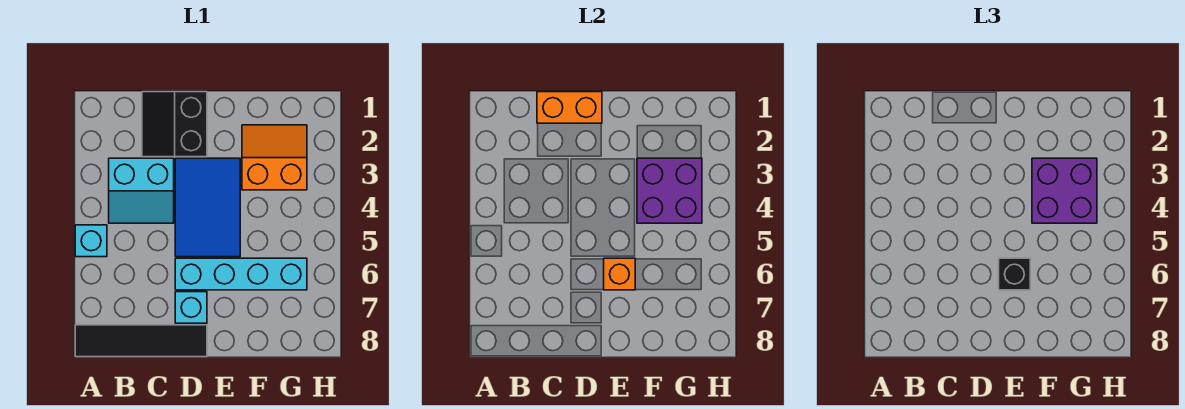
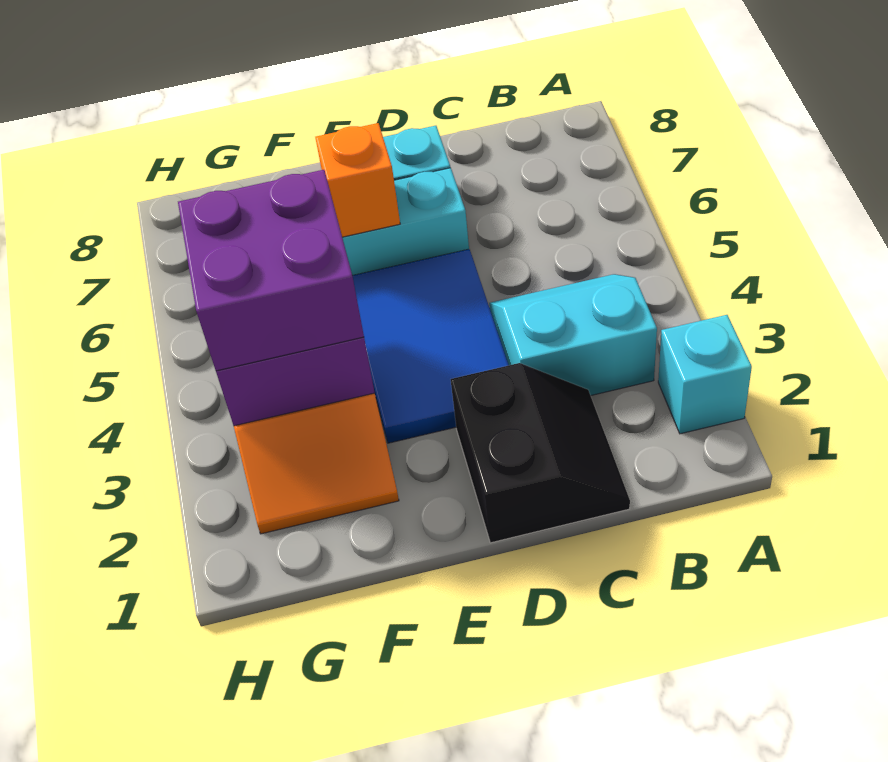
cyan 1x1 brick [75,225,107,257] -> cyan 1x1 brick moved to [658,315,752,434]
black 1x4 tile [75,325,207,357] -> none
orange 1x2 brick [537,92,602,123] -> none
black 1x1 brick [999,258,1030,290] -> none

